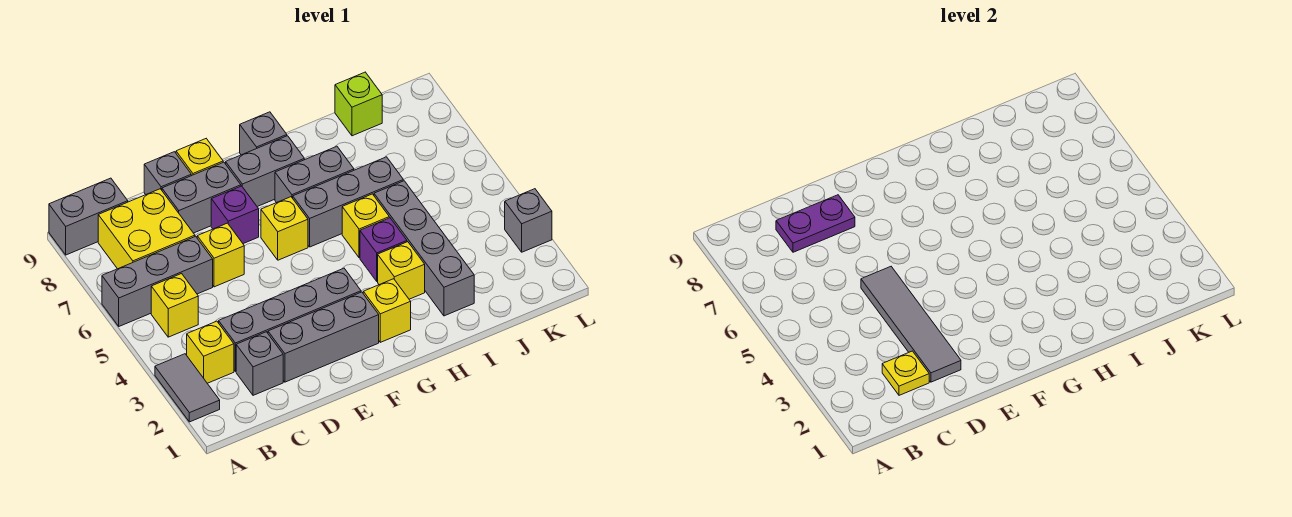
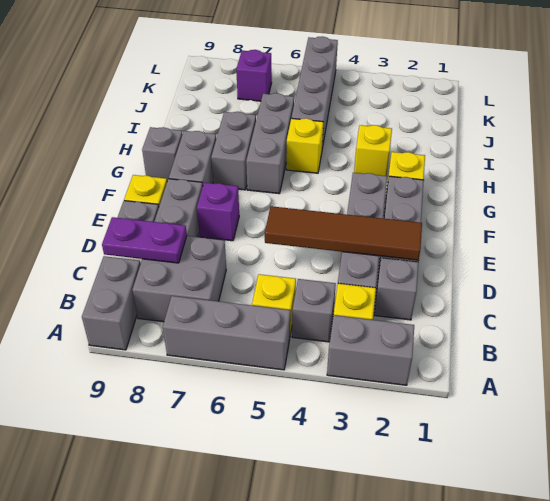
grey 1x2 tile [155,354,220,422] -> grey 1x2 brick [327,315,414,385]
grey 1x3 brick [102,236,213,326] -> grey 1x3 brick turned to [163,296,290,370]
yellow 2x2 brick [98,189,195,269] -> grey 2x2 brick [133,236,226,322]
yellow 1x1 plate [882,351,929,395] -> none
purple 1x2 plate [776,195,855,252] -> purple 1x2 plate turned to [102,217,187,263]
grey 1x4 tile [861,267,961,382] -> brown 1x4 tile [265,206,422,260]
yellow 1x1 brick [197,223,244,287] -> none
yellow 1x1 brick [261,197,308,260] -> none
purple 1x1 brick [360,218,407,281] -> purple 1x1 brick moved to [236,50,272,101]
grey 1x4 brick [374,181,474,316] -> grey 1x4 brick turned to [291,37,338,148]
lime 1x1 brick [335,72,382,136] -> none
grey 1x1 brick [505,189,552,252] -> grey 1x1 brick moved to [292,279,336,342]

